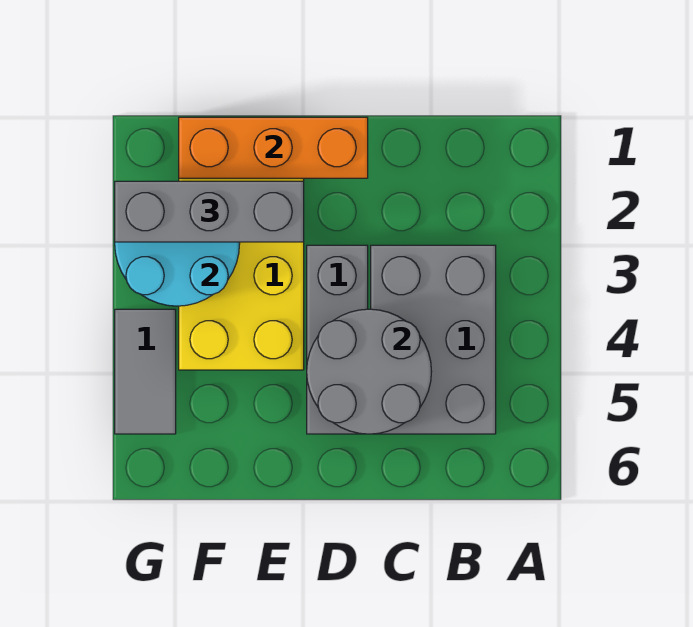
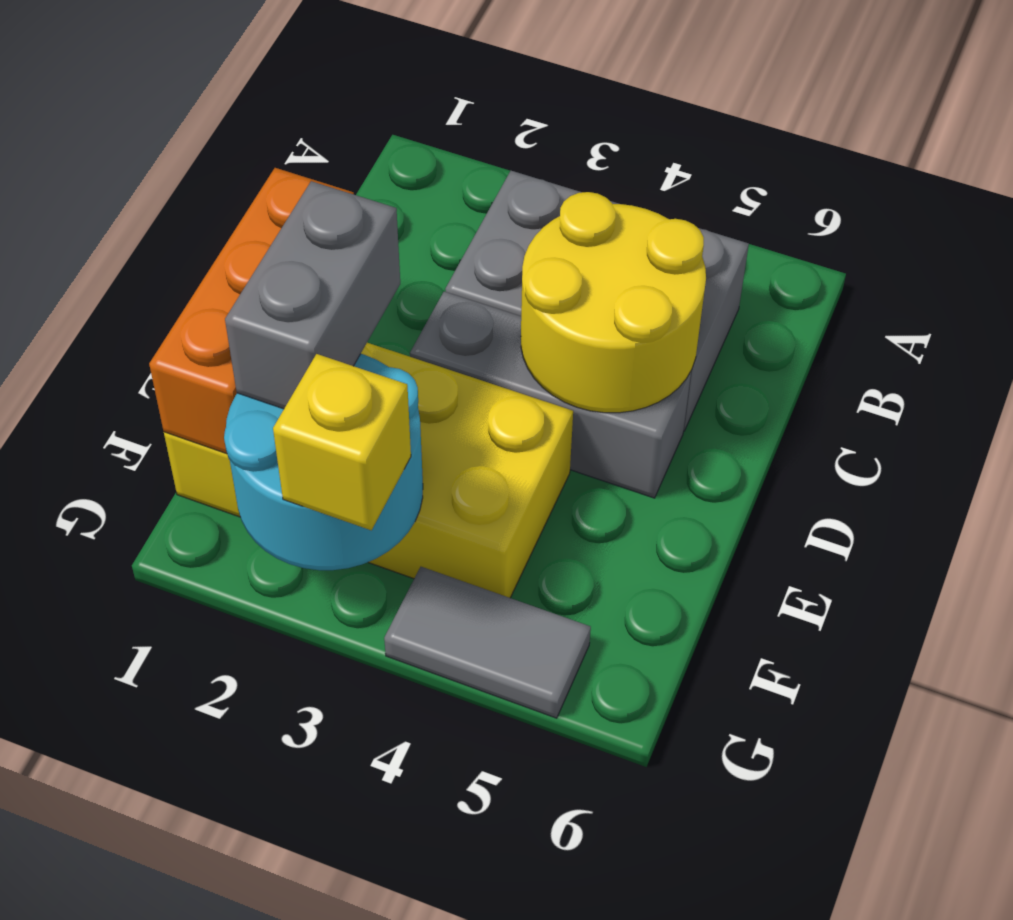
grey 2x2 round brick [307,309,432,434] -> yellow 2x2 round brick [521,192,706,413]
grey 1x3 brick [115,181,304,242] -> grey 1x2 brick [225,181,400,409]
none -> yellow 1x1 brick [273,354,411,530]

